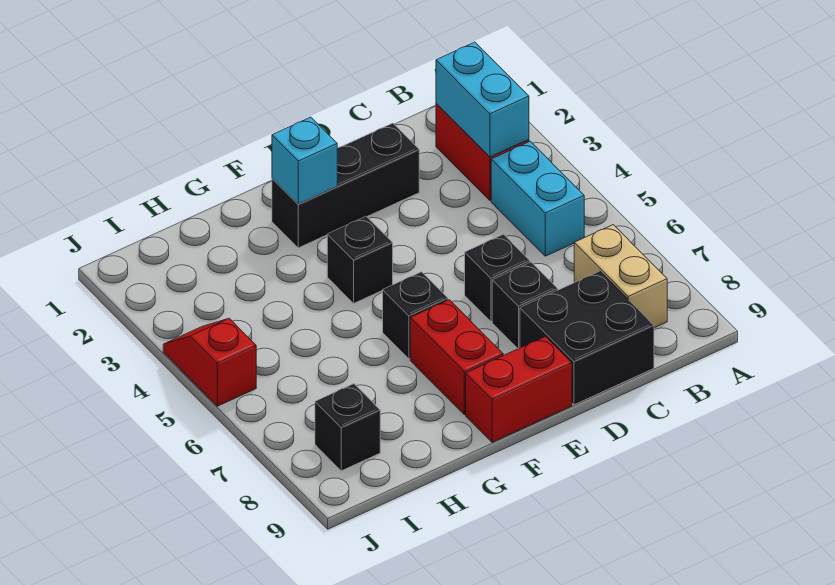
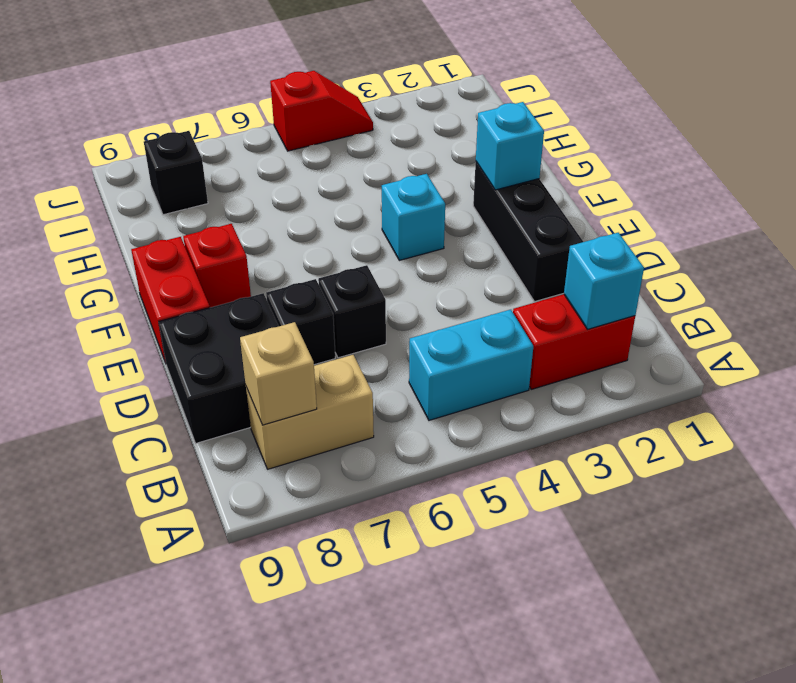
cyan 1x2 brick [436,42,529,157] -> cyan 1x1 brick [564,233,644,329]
none -> tan 1x1 brick [240,322,317,425]
black 1x1 brick [327,216,393,303] -> cyan 1x1 brick [382,174,445,260]
black 1x1 brick [383,272,448,359] -> none
red 1x2 brick [410,300,503,415] -> red 1x1 brick [183,224,251,307]

